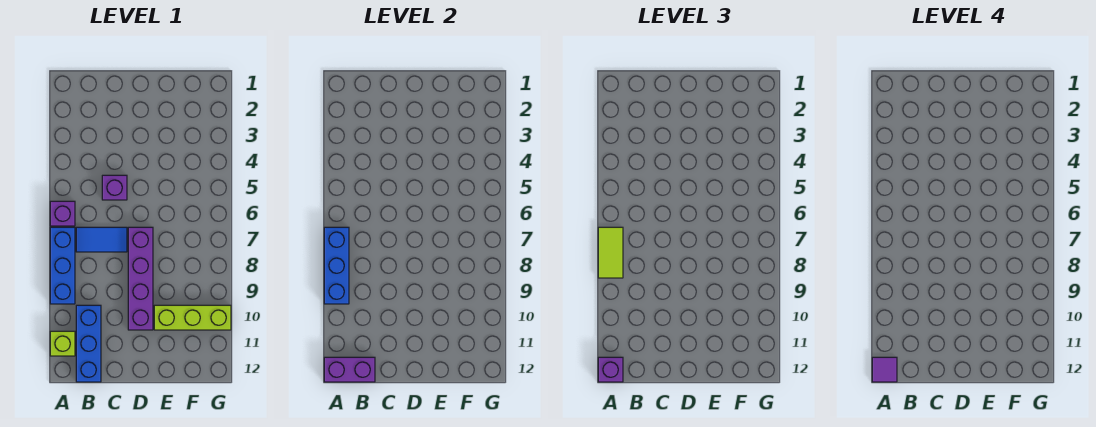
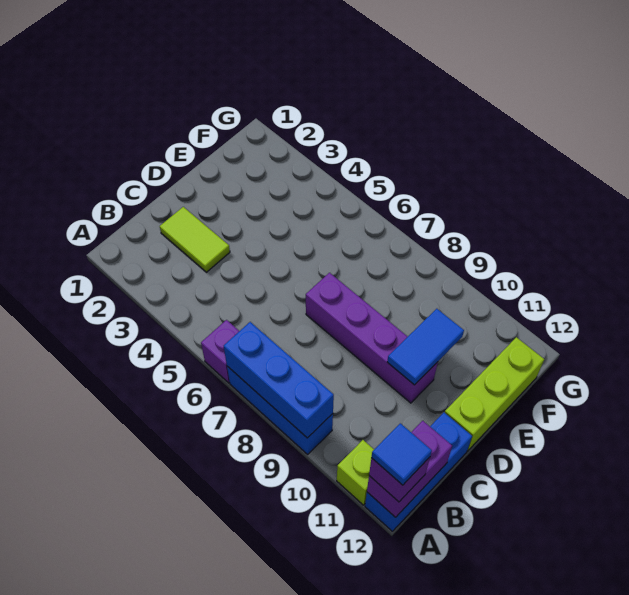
lime 1x2 tile [598,227,623,278] -> lime 1x2 tile moved to [160,207,230,272]
purple 1x1 tile [872,357,897,382] -> blue 1x1 tile [371,423,432,485]
blue 1x2 tile [76,227,127,252] -> blue 1x2 tile moved to [387,309,464,385]
blue 1x3 brick [76,305,101,382] -> blue 1x3 brick turned to [365,413,472,531]
purple 1x1 brick [102,175,127,200] -> none
lime 1x3 brick [154,305,231,330] -> lime 1x3 brick moved to [445,337,544,451]

